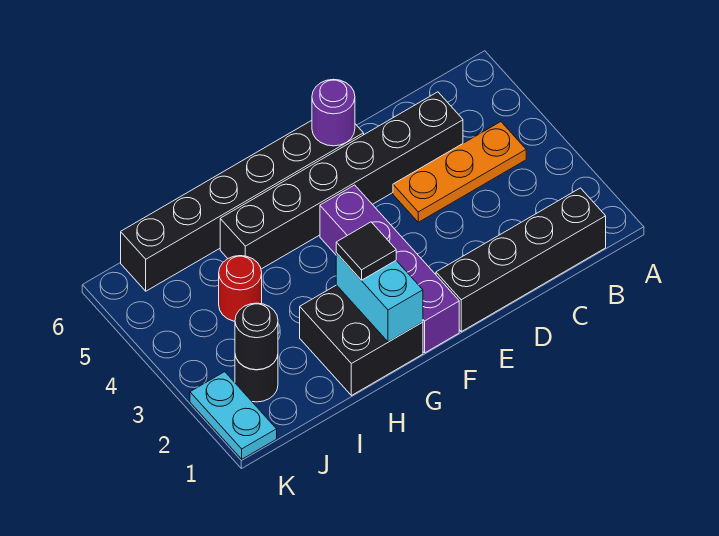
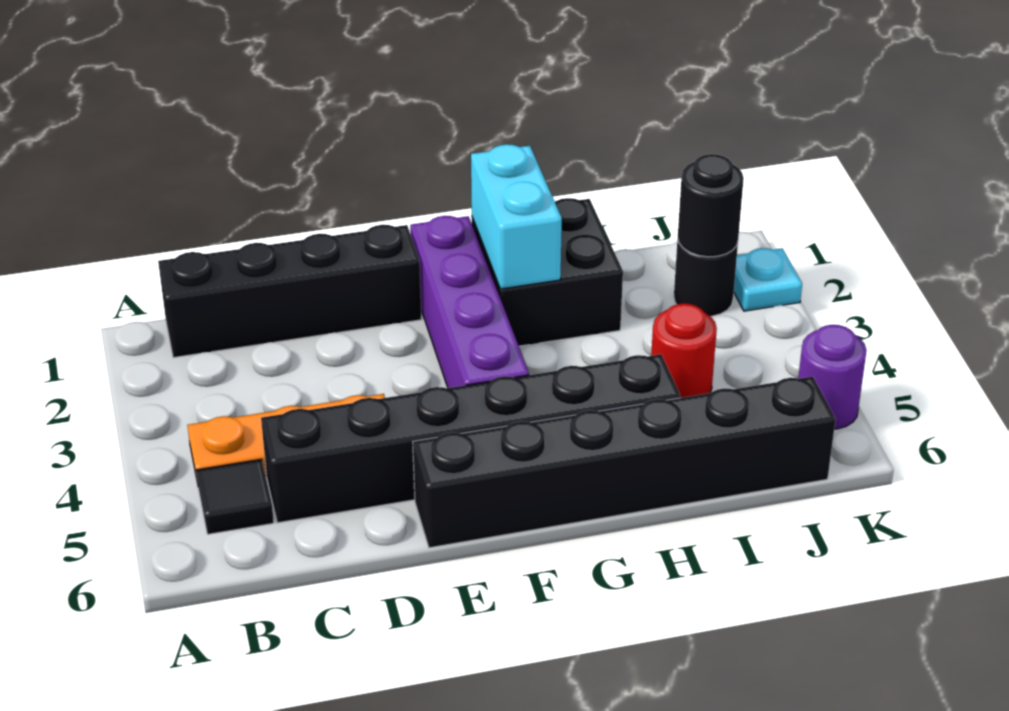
purple 1x1 round brick [312,79,355,146] -> purple 1x1 round brick moved to [798,325,867,429]
black 1x1 tile [336,222,396,280] -> black 1x1 tile moved to [196,459,274,534]
cyan 1x2 plate [190,372,277,459] -> cyan 1x1 plate [734,248,802,311]

